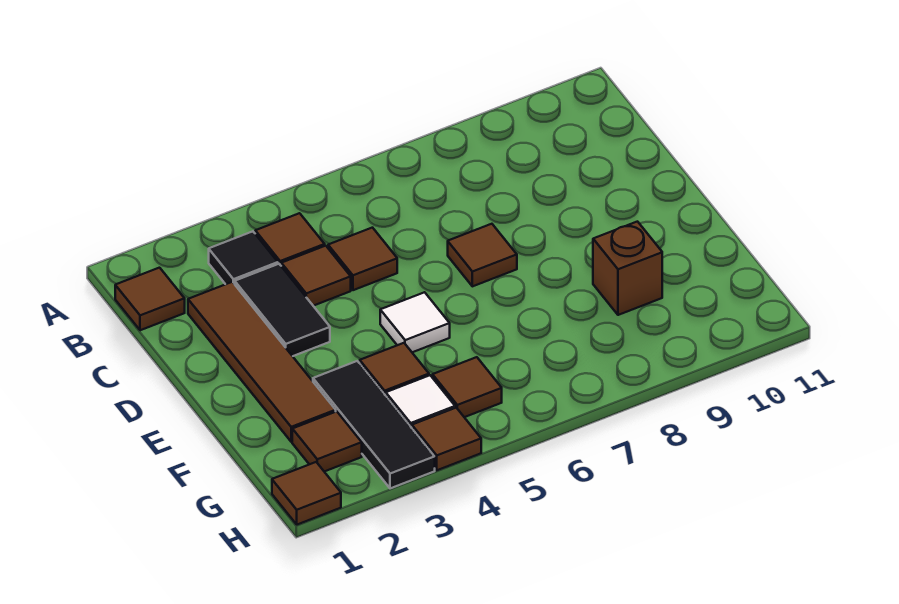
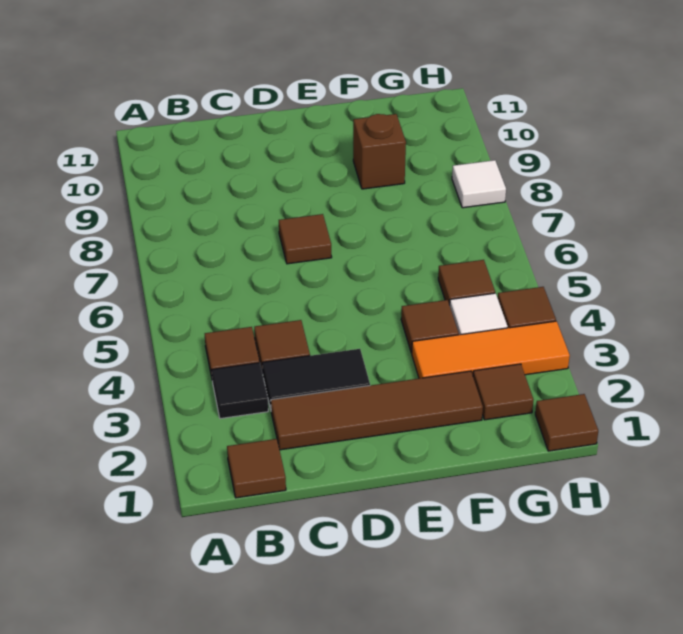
brown 1x1 tile [328,228,397,290] -> none
white 1x1 tile [380,292,450,352] -> white 1x1 tile moved to [452,160,506,208]
black 1x3 tile [313,361,435,488] -> orange 1x3 tile [412,321,570,378]

